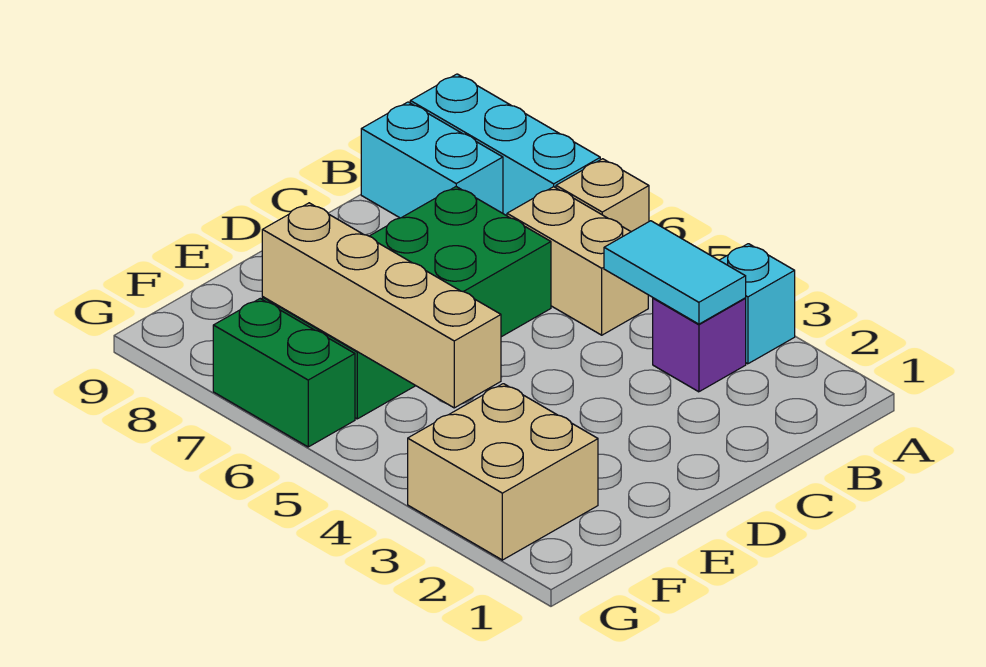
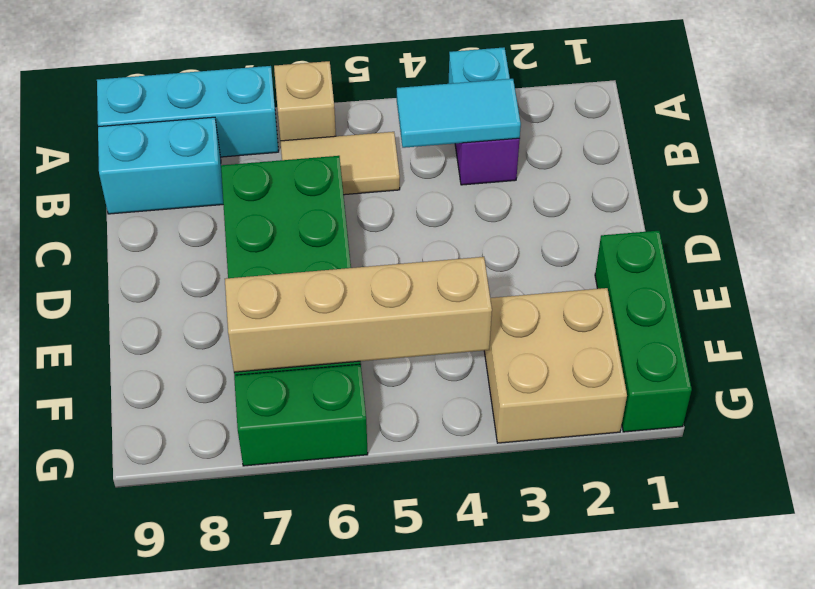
tan 1x2 brick [507,187,648,335] -> tan 1x2 tile [280,132,400,195]
none -> green 1x3 brick [595,231,692,432]

